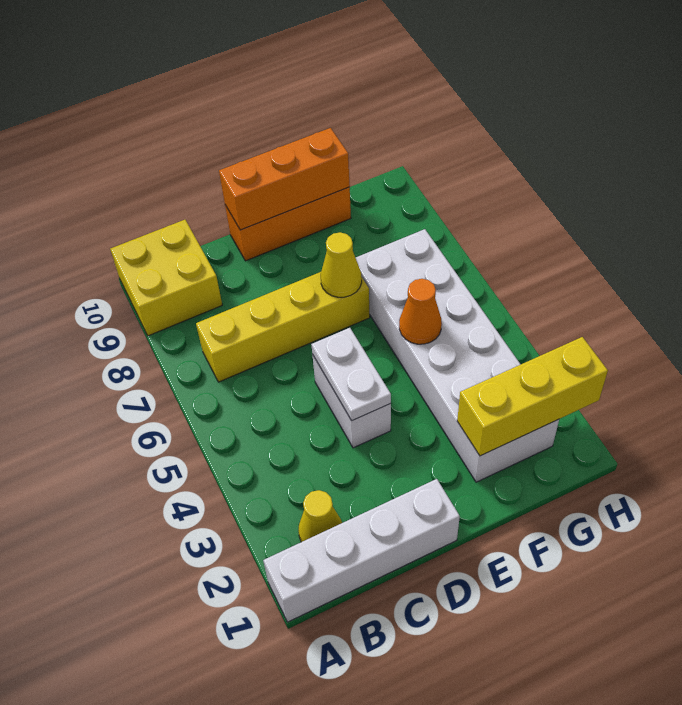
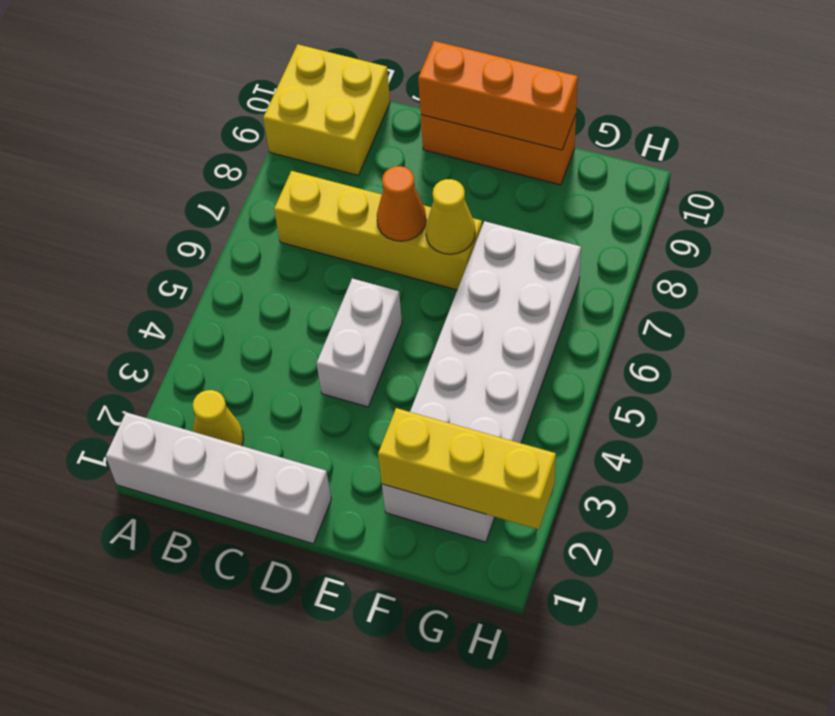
white 1x2 plate [311,328,391,421] -> none
orange 1x1 cone [399,279,442,344] -> orange 1x1 cone moved to [377,166,426,241]

